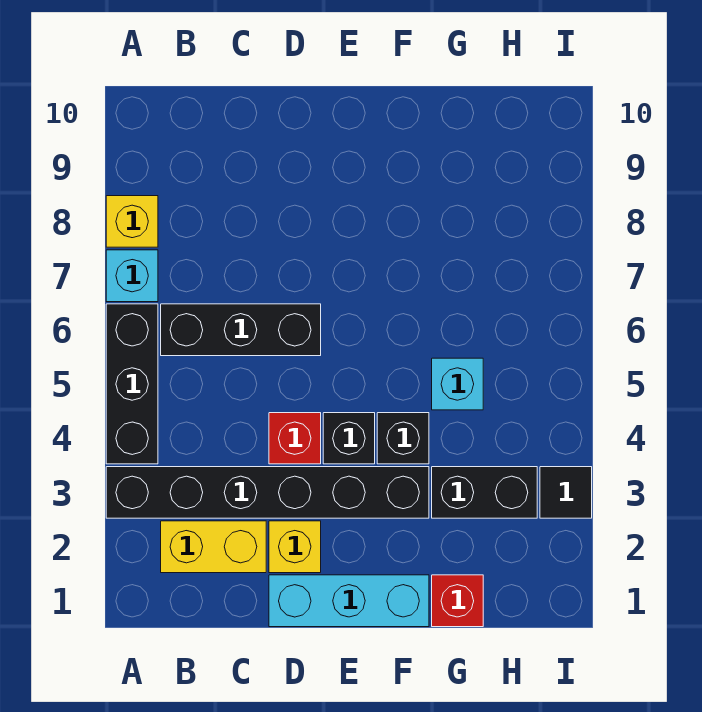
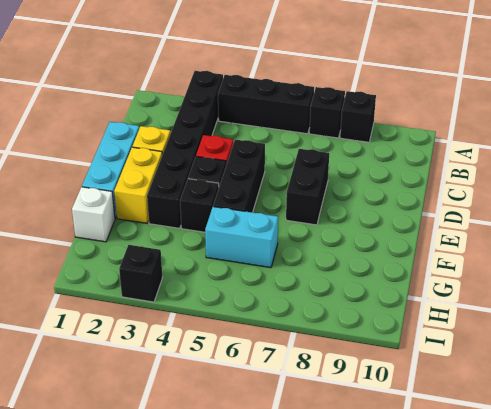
cyan 1x1 brick [106,250,158,302] -> black 1x1 brick [309,87,345,138]
yellow 1x1 brick [106,196,158,247] -> black 1x1 brick [340,91,376,142]
yellow 1x2 brick [161,521,266,573] -> yellow 1x2 brick moved to [114,147,162,223]
black 1x3 brick [161,304,321,356] -> black 1x3 brick moved to [213,140,265,212]
red 1x1 brick [432,575,483,627] -> white 1x1 brick [72,187,115,242]
black 1x2 brick [432,467,537,518] -> black 1x2 brick moved to [286,149,329,225]
cyan 1x1 brick [432,358,483,410] -> cyan 1x2 brick [205,207,278,268]
black 1x1 tile [540,467,592,518] -> black 1x1 brick [119,245,163,302]

